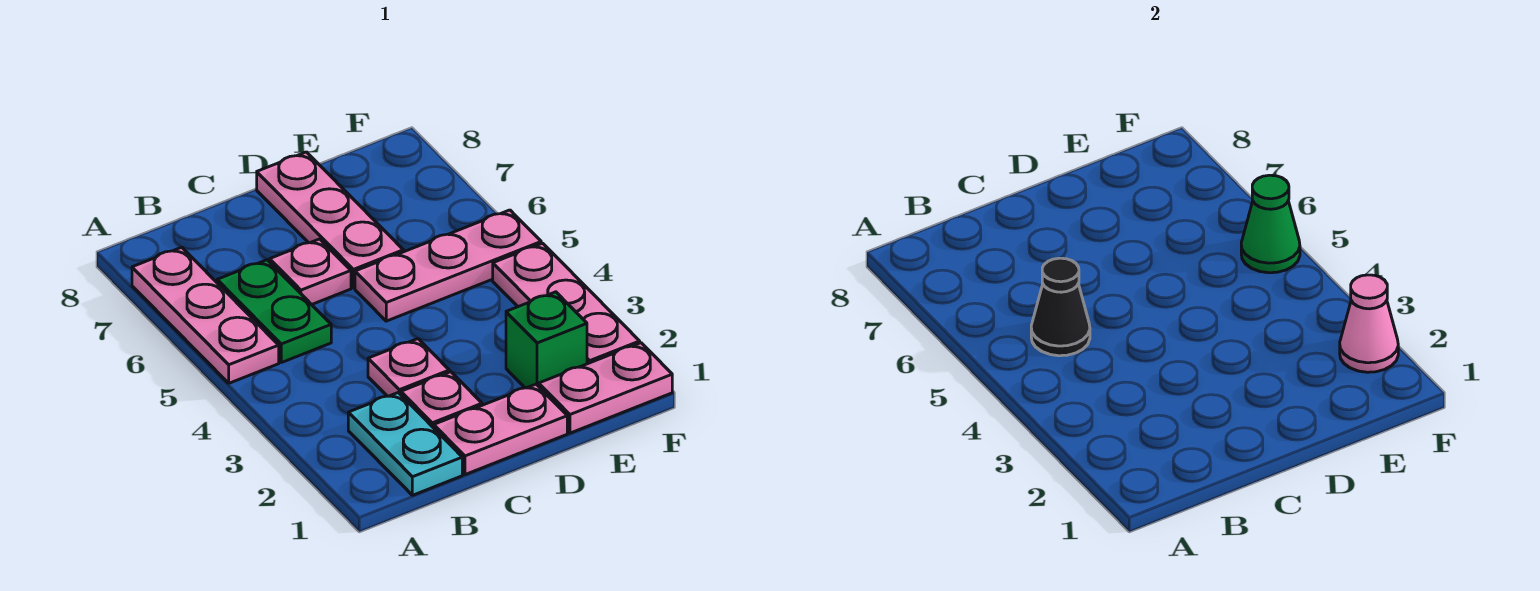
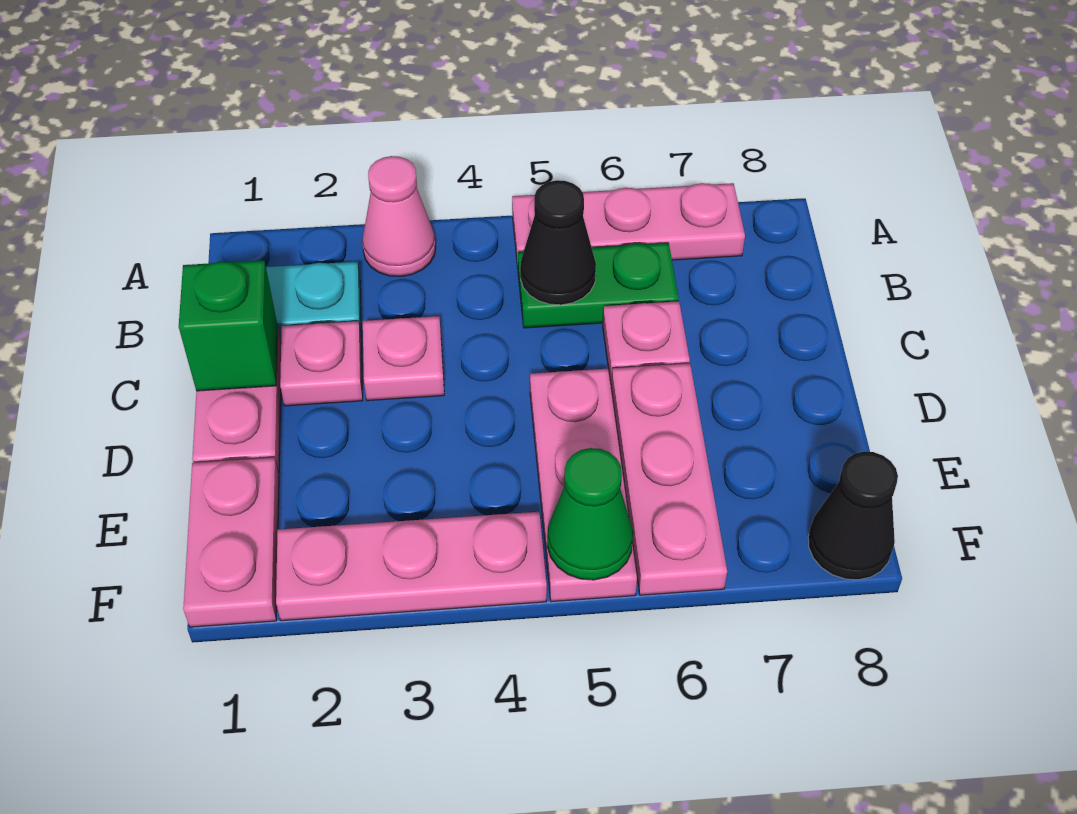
pink 1x3 plate [257,152,403,288] -> pink 1x3 plate turned to [611,363,727,595]
green 1x1 brick [506,292,587,388] -> green 1x1 brick moved to [179,260,278,391]
pink 1x1 cone [1340,275,1398,372] -> pink 1x1 cone moved to [362,156,436,277]
none -> black 1x1 cone [808,451,898,580]

